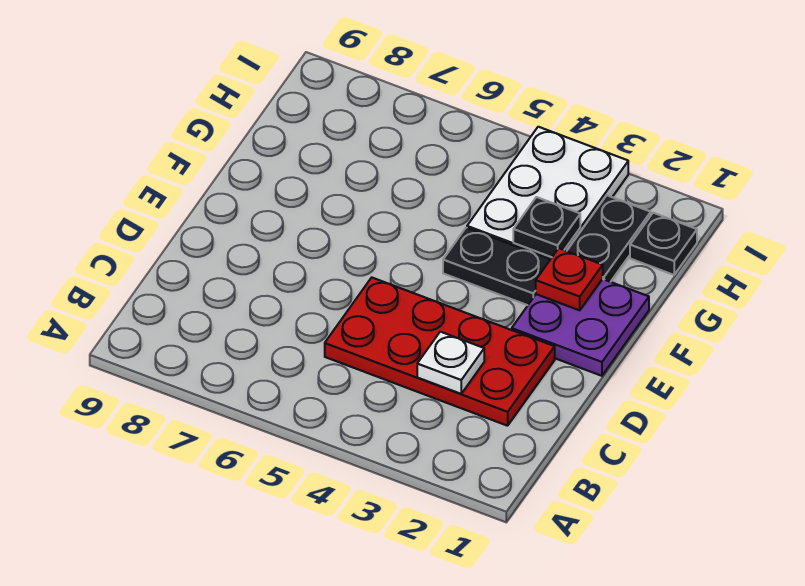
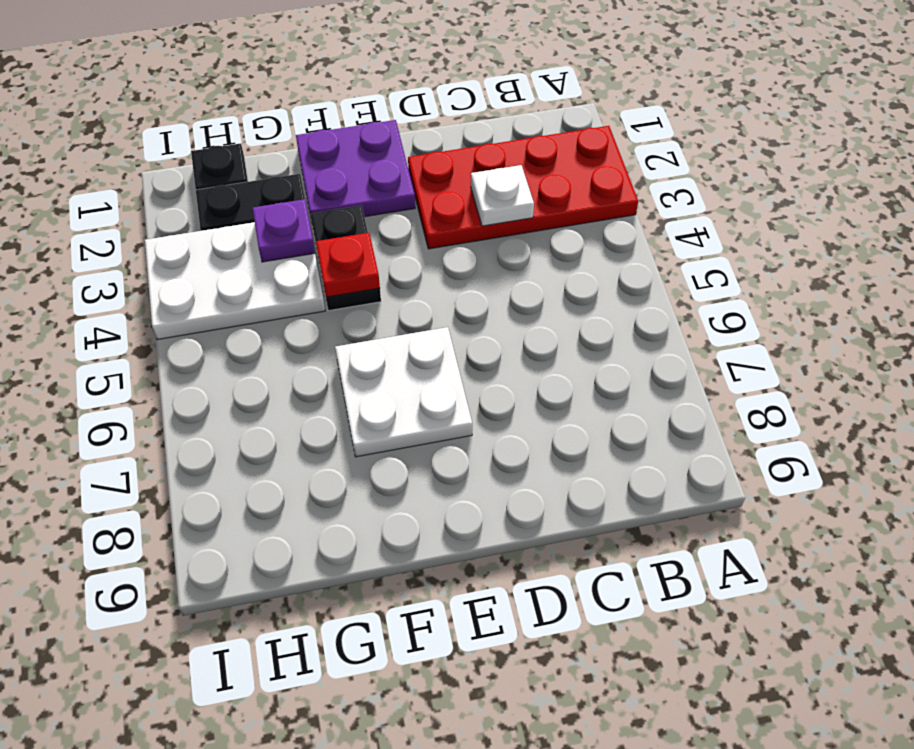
red 2x4 plate [325,278,555,426] -> red 2x4 plate turned to [408,126,638,249]
none -> white 2x2 plate [335,327,472,457]
red 1x1 plate [536,248,603,310] -> red 1x1 plate moved to [316,233,380,297]
black 1x1 plate [513,197,580,257] -> purple 1x1 plate [253,199,315,262]

